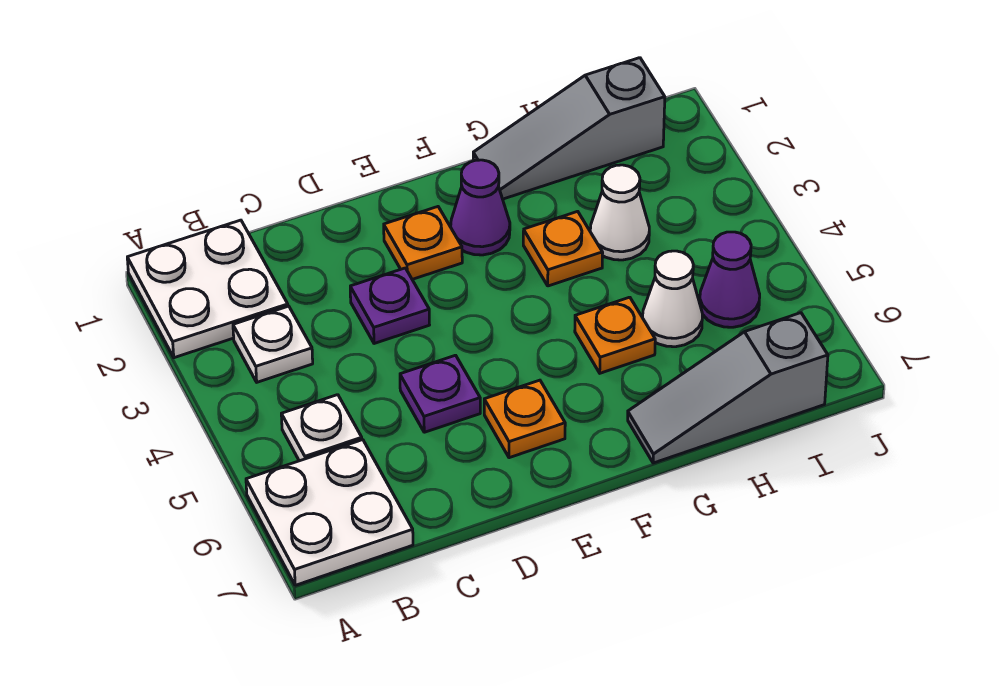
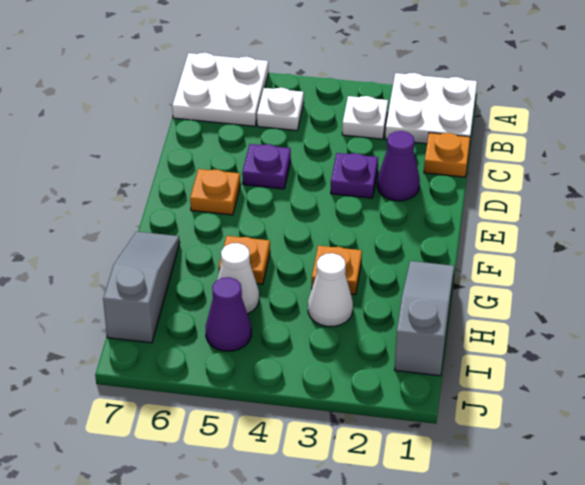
orange 1x1 plate [384,207,462,279] -> orange 1x1 plate moved to [424,133,470,177]
purple 1x1 cone [451,160,510,255] -> purple 1x1 cone moved to [377,131,420,201]

